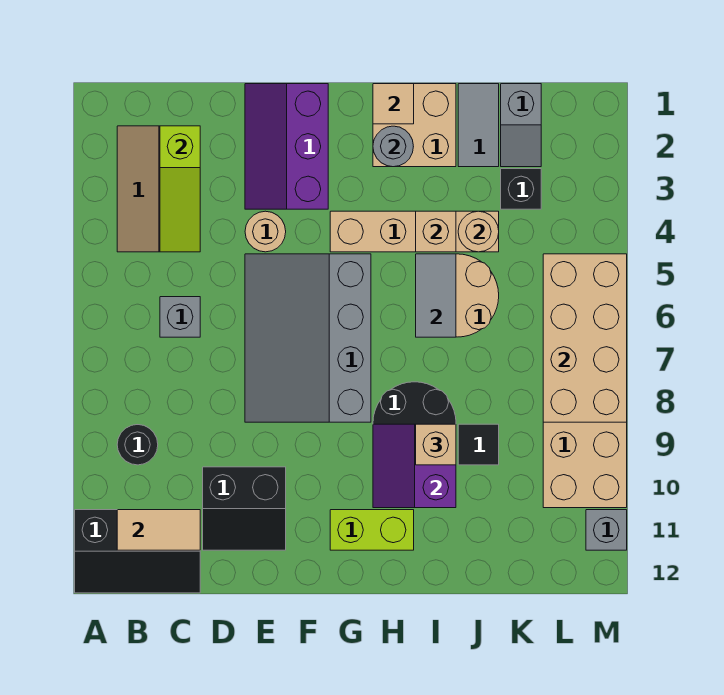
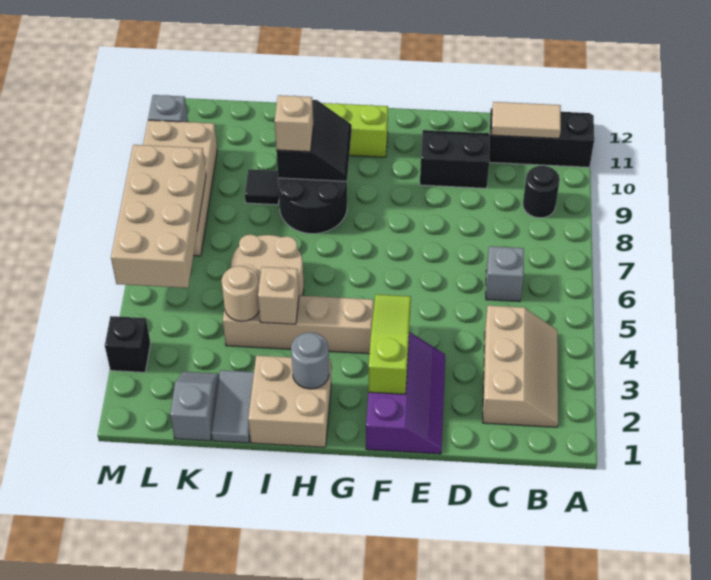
lime 1x3 slope [160,126,200,252] -> lime 1x3 slope moved to [368,295,411,394]
tan 1x1 round brick [245,211,286,252] -> none
grey 3x4 slope [245,254,371,422] -> none
tan 1x1 tile [373,84,414,124] -> none
purple 2x2 slope [373,424,456,508] -> black 2x2 slope [276,100,352,181]
grey 1x2 tile [416,254,456,337] -> none
black 1x1 brick [501,169,541,209] -> black 1x1 brick moved to [105,316,150,372]

